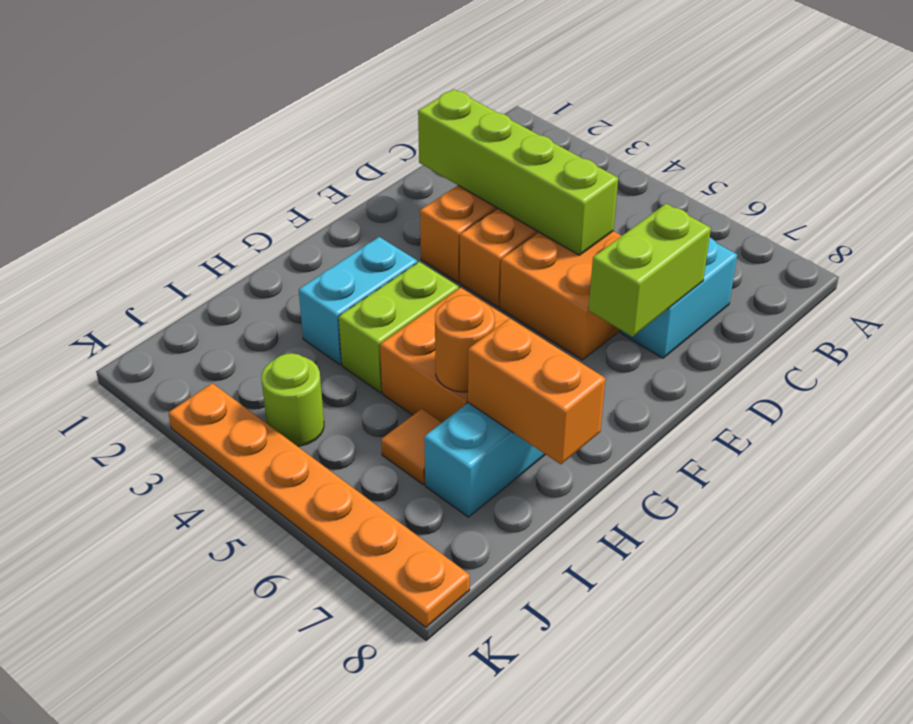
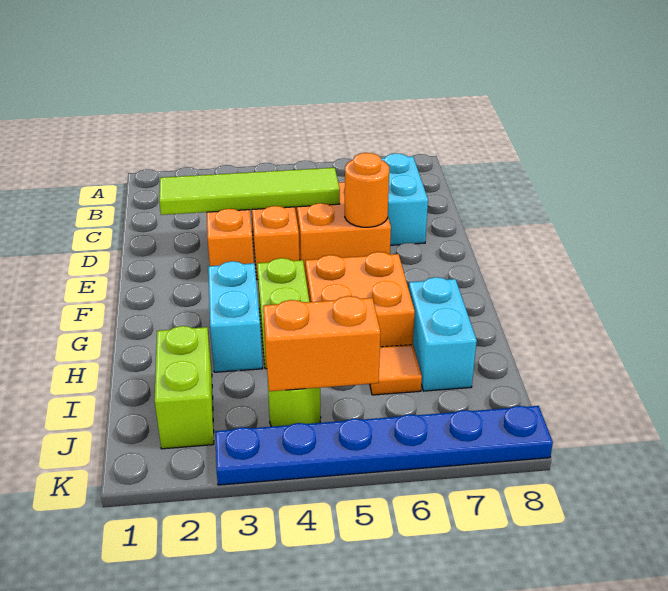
lime 1x4 brick [418,89,618,255] -> lime 1x4 tile [159,168,340,215]
lime 1x2 brick [589,204,711,337] -> lime 1x2 brick moved to [155,326,214,449]
orange 1x1 round brick [435,295,495,392] -> orange 1x1 round brick moved to [345,153,389,227]
orange 1x2 brick [468,318,605,464] -> orange 1x2 brick moved to [263,296,380,391]
orange 1x6 plate [168,383,470,627] -> blue 1x6 plate [215,406,553,485]

